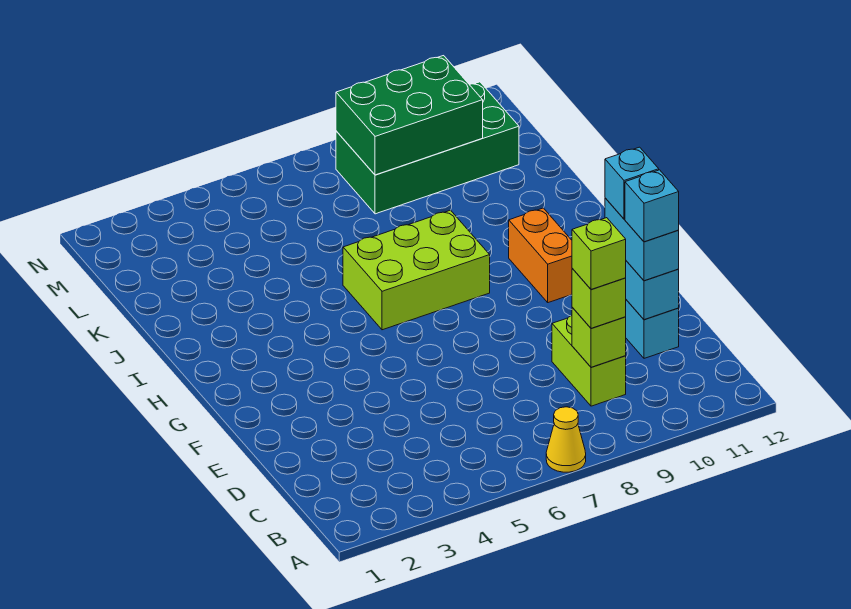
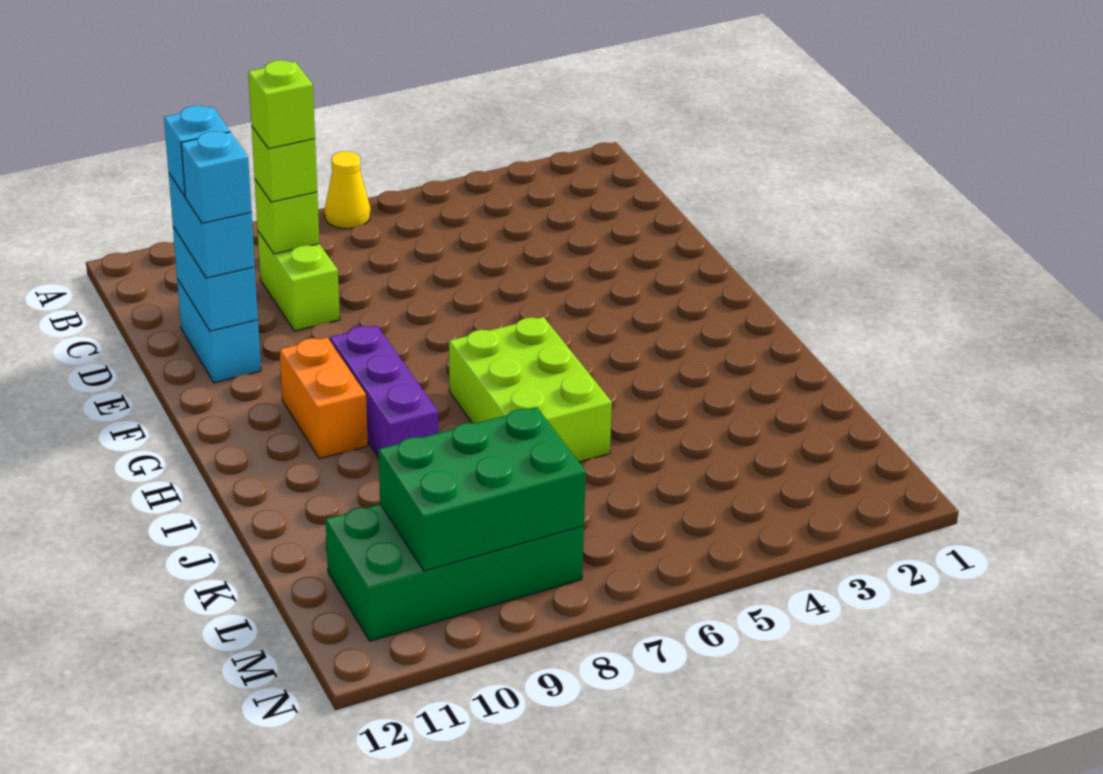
none -> purple 1x3 brick [330,325,438,458]
lime 2x3 brick [343,210,490,330] -> lime 2x3 brick turned to [449,317,612,462]

